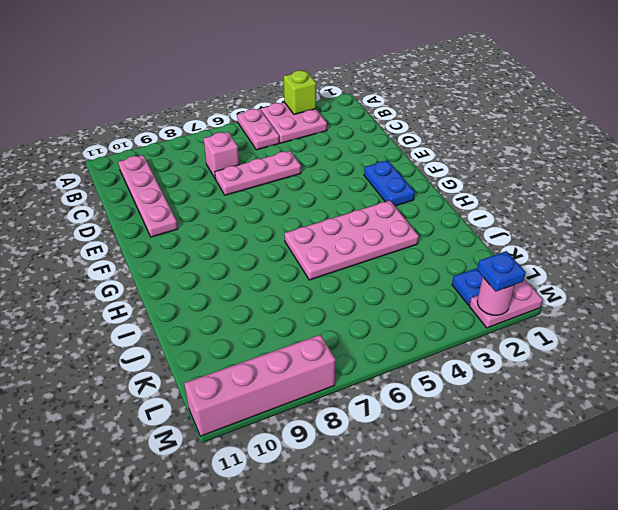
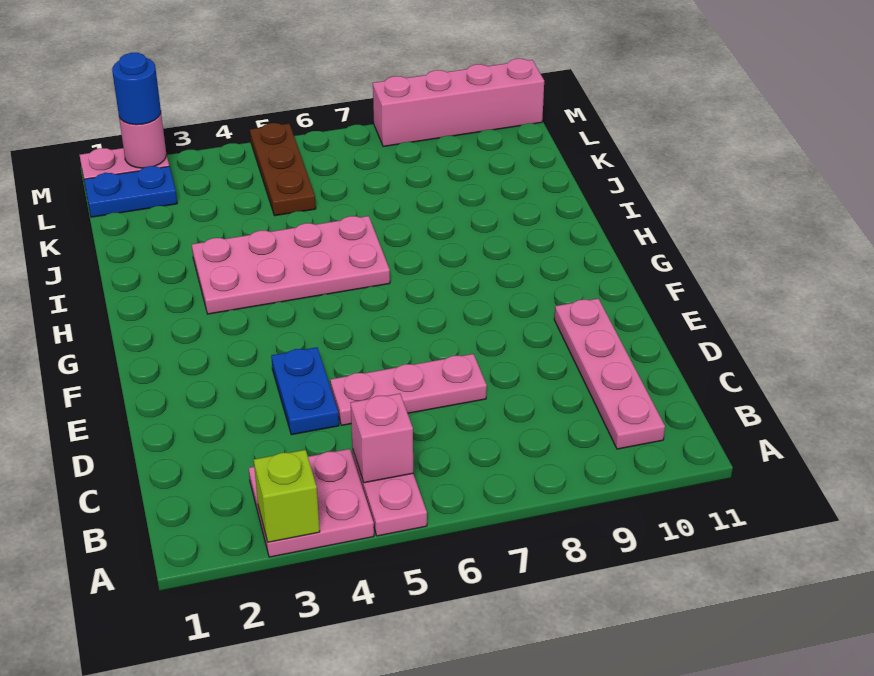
pink 1x1 brick [204,132,239,178] -> pink 1x1 brick moved to [351,393,413,483]
blue 1x2 plate [364,160,415,206] -> blue 1x2 plate moved to [271,347,339,435]
none -> brown 1x3 plate [250,123,316,216]
blue 1x1 plate [477,251,526,291] -> blue 1x1 round brick [112,53,161,125]

